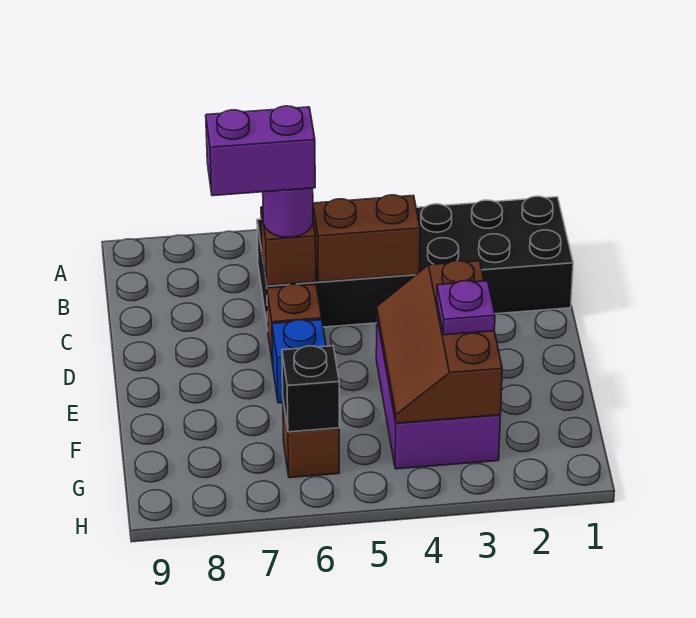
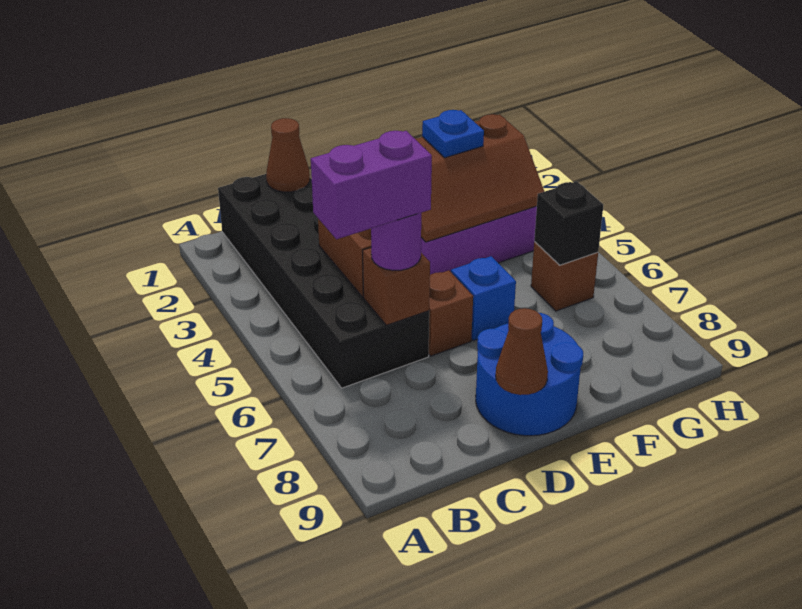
none -> brown 1x1 cone [266,118,310,192]
purple 1x2 brick [206,106,315,196] -> purple 1x2 brick turned to [311,131,432,239]
none -> blue 2x2 round brick [476,313,583,436]
none -> brown 1x1 cone [496,308,548,395]
purple 1x1 plate [437,281,495,335] -> blue 1x1 plate [422,110,484,158]

